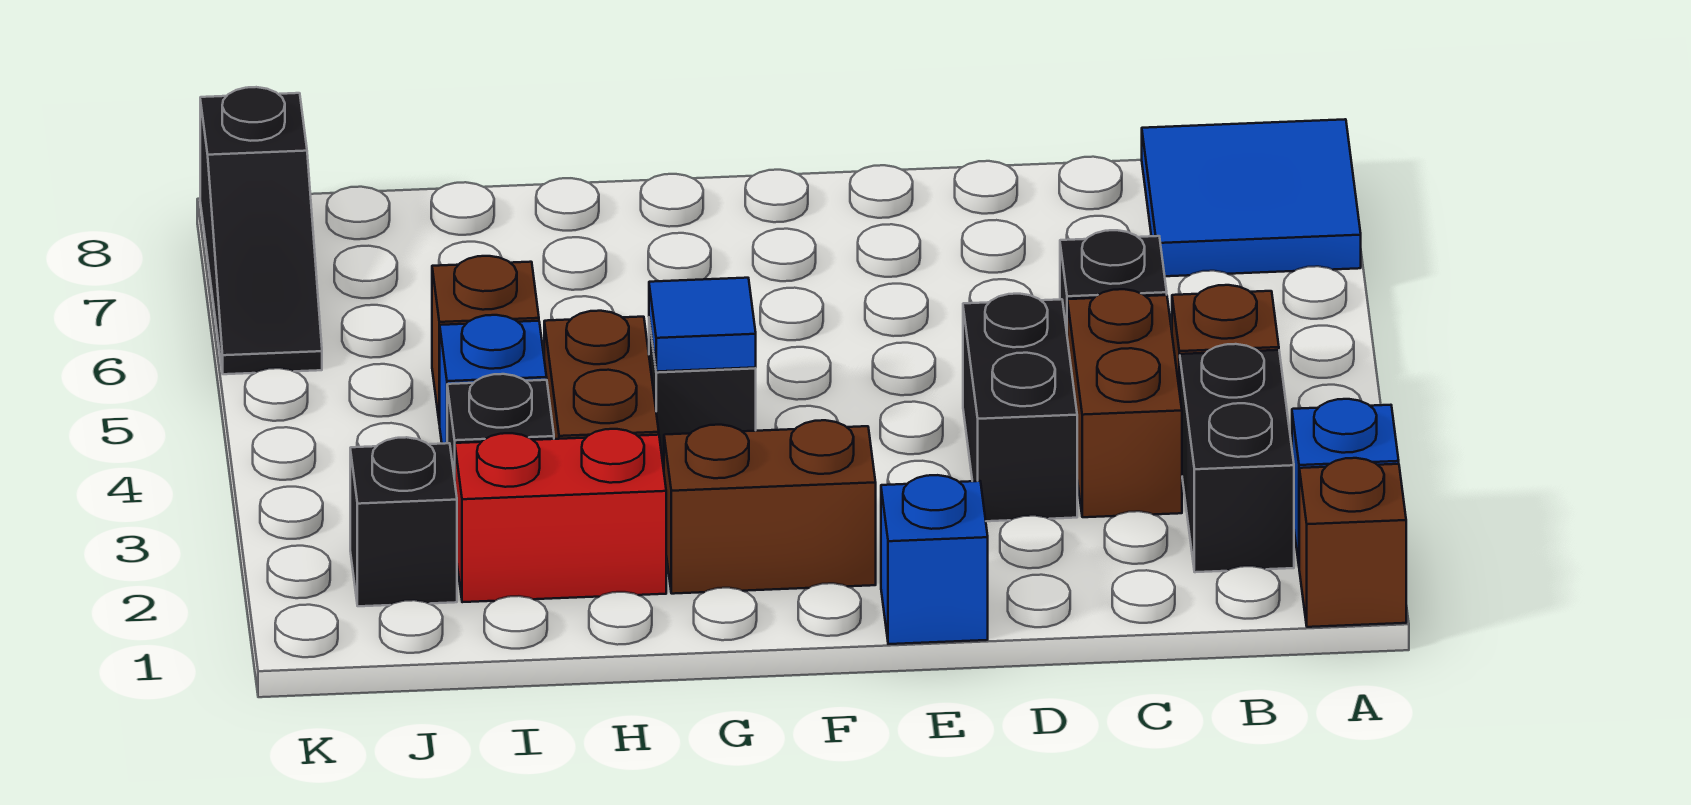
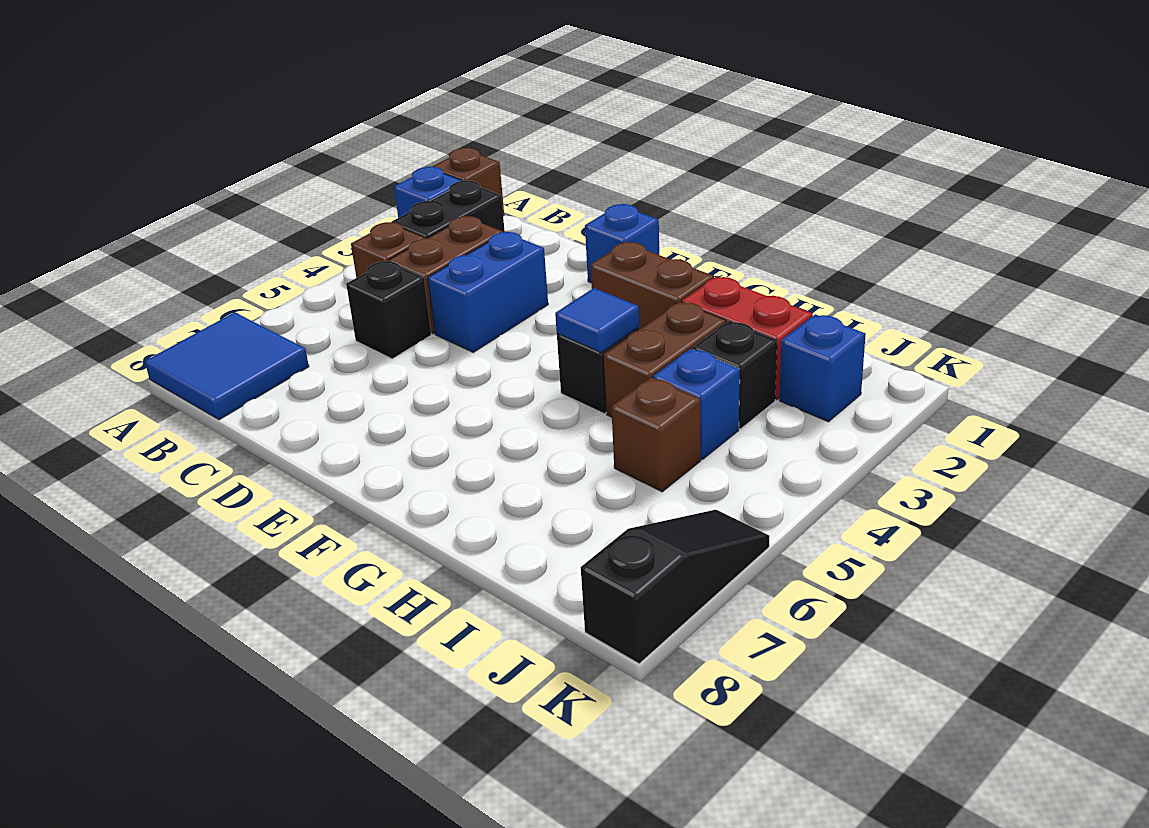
black 1x2 brick [963,294,1077,521] -> blue 1x2 brick [428,232,548,352]
black 1x1 brick [350,437,457,606] -> blue 1x1 brick [779,314,866,422]

